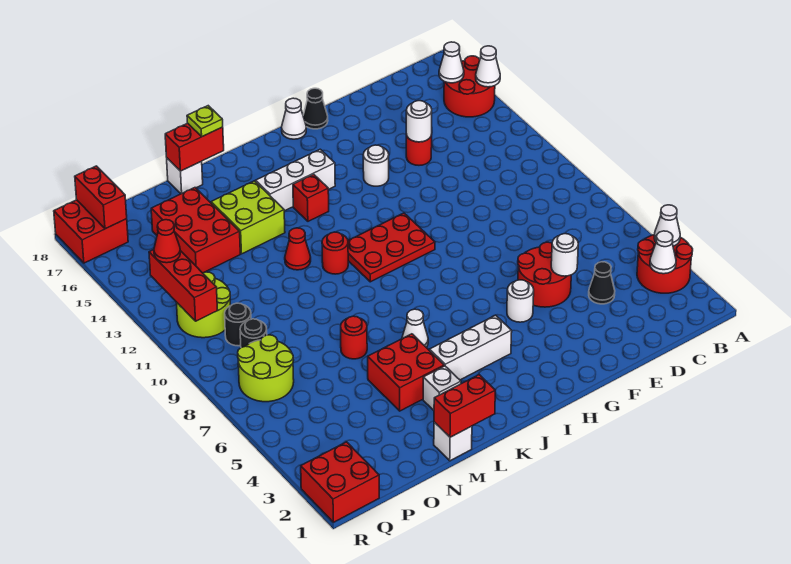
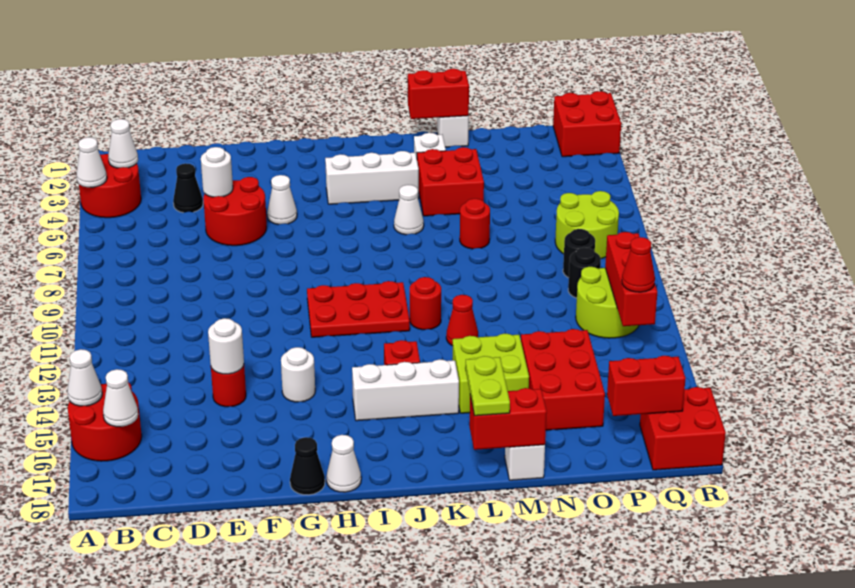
white 1x1 round brick [507,280,534,322] -> white 1x1 cone [267,175,297,225]
lime 1x1 plate [187,106,223,136] -> lime 1x2 plate [466,356,510,416]
red 1x2 brick [75,166,127,229] -> red 1x2 brick turned to [607,356,686,416]

